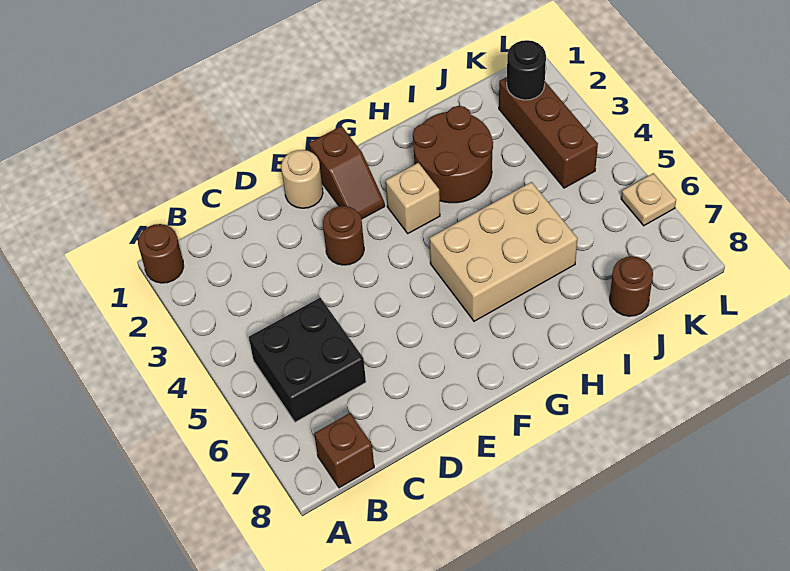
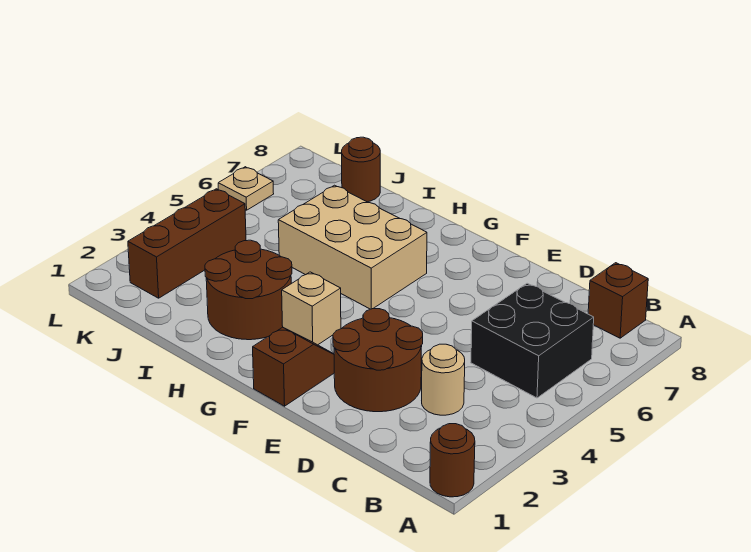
tan 1x1 round brick [281,150,323,208] -> tan 1x1 round brick moved to [422,344,465,415]
brown 1x1 round brick [323,206,364,265] -> brown 2x2 round brick [333,309,423,412]
black 1x1 round brick [507,40,546,100] -> none

